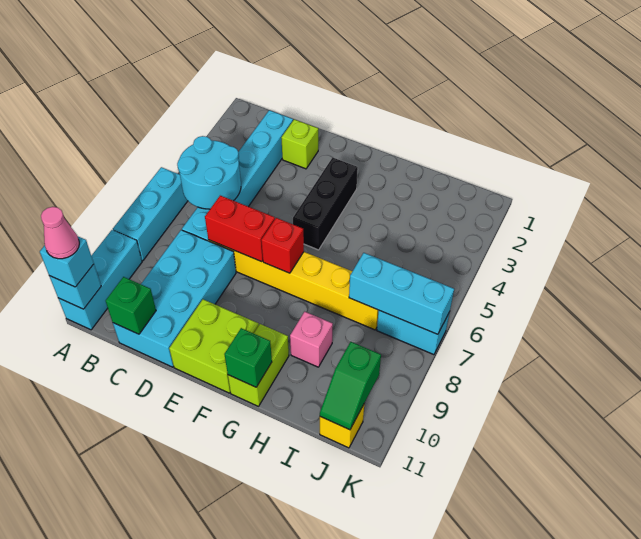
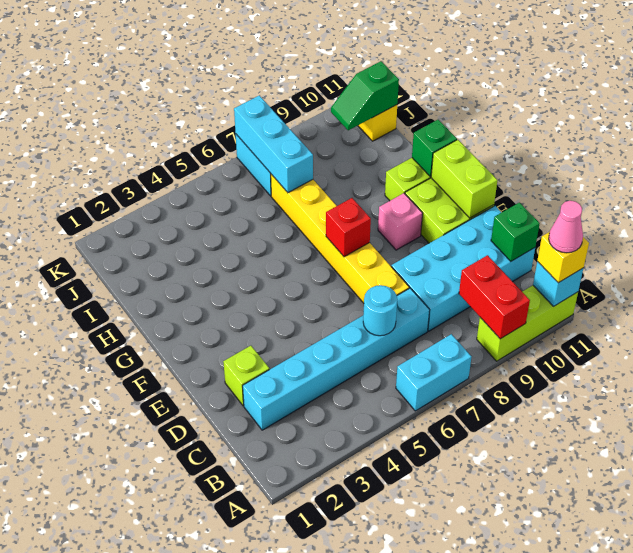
cyan 1x3 brick [113,167,188,261] -> cyan 1x2 brick [396,334,471,411]
cyan 1x3 brick [58,230,142,330] -> lime 1x3 brick [477,285,578,361]
cyan 1x1 brick [40,237,94,287] -> yellow 1x1 brick [537,232,589,283]
cyan 2x2 round brick [177,136,241,209] -> cyan 1x1 round brick [363,285,397,336]
red 1x2 brick [205,196,275,262] -> red 1x2 brick moved to [459,255,530,339]
none -> lime 1x2 brick [431,140,497,218]
black 1x3 brick [293,157,358,250] -> none
pink 1x1 brick [290,312,333,367] -> pink 1x1 brick moved to [378,193,423,250]
green 1x2 slope [320,342,381,430] -> green 1x2 slope turned to [331,61,399,130]

